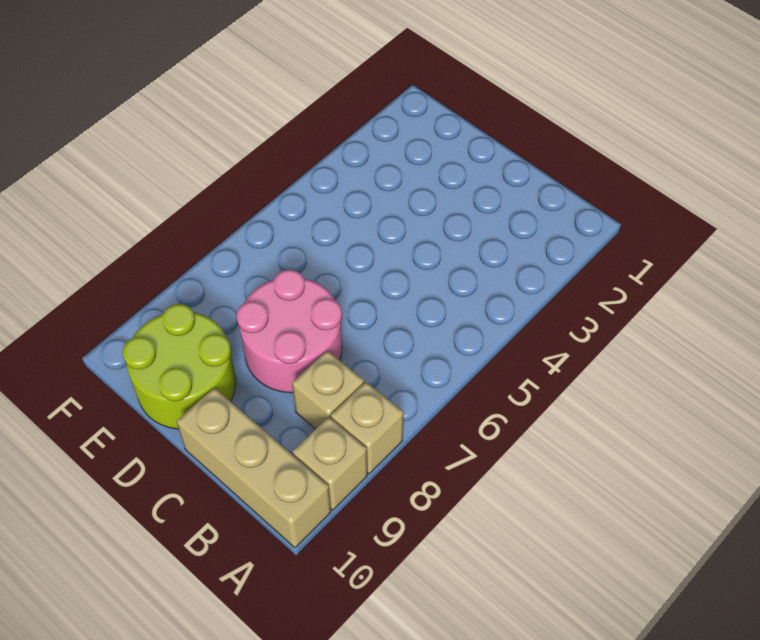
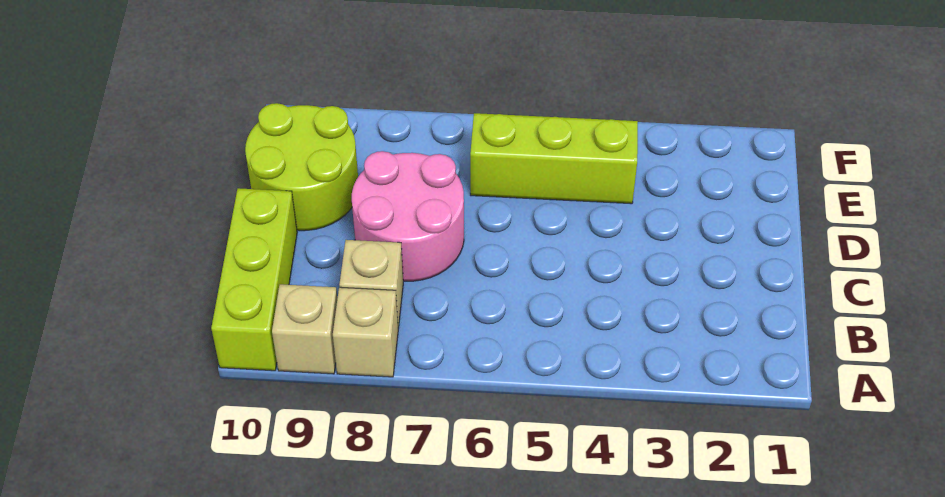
tan 1x3 brick [177,388,331,548] -> lime 1x3 brick [211,188,297,371]
none -> lime 1x3 brick [470,113,638,204]

